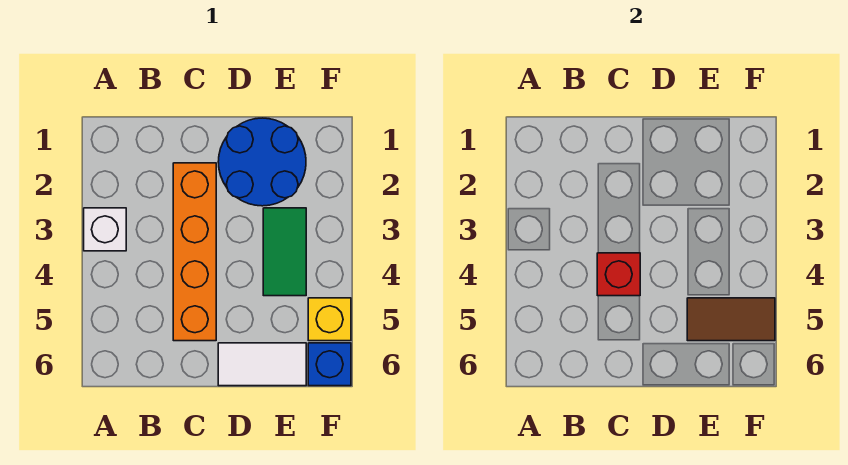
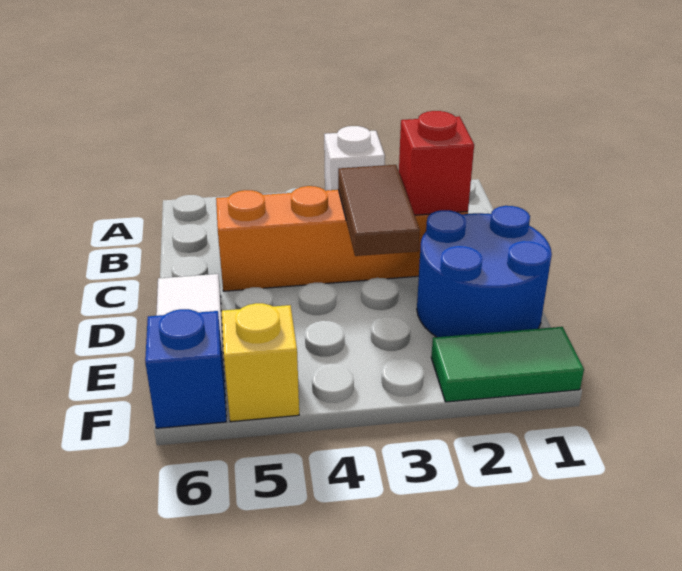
red 1x1 brick [597,253,640,296] -> red 1x1 brick moved to [399,111,474,215]
green 1x2 tile [263,208,306,296] -> green 1x2 tile moved to [431,327,584,402]
brown 1x2 tile [687,298,775,341] -> brown 1x2 tile moved to [338,165,420,256]

